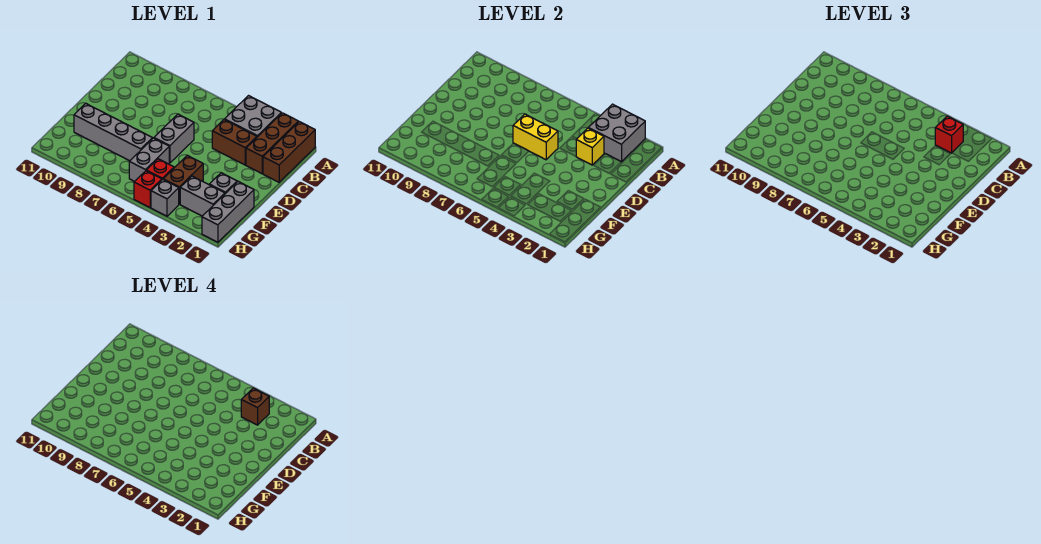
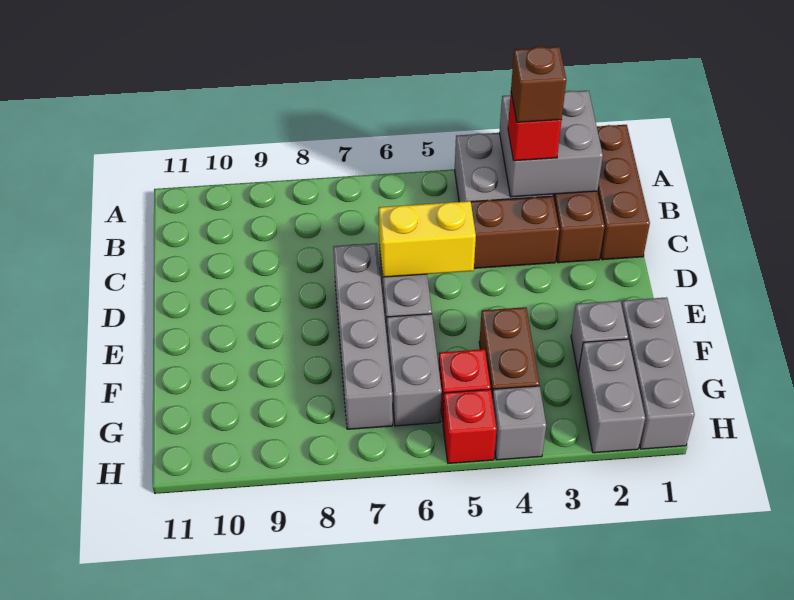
yellow 1x1 brick [576,128,604,165] -> none
grey 1x4 brick [74,103,153,161] -> grey 1x4 brick turned to [333,243,393,429]
grey 1x2 brick [180,176,225,216] -> grey 1x2 brick turned to [578,339,645,453]

